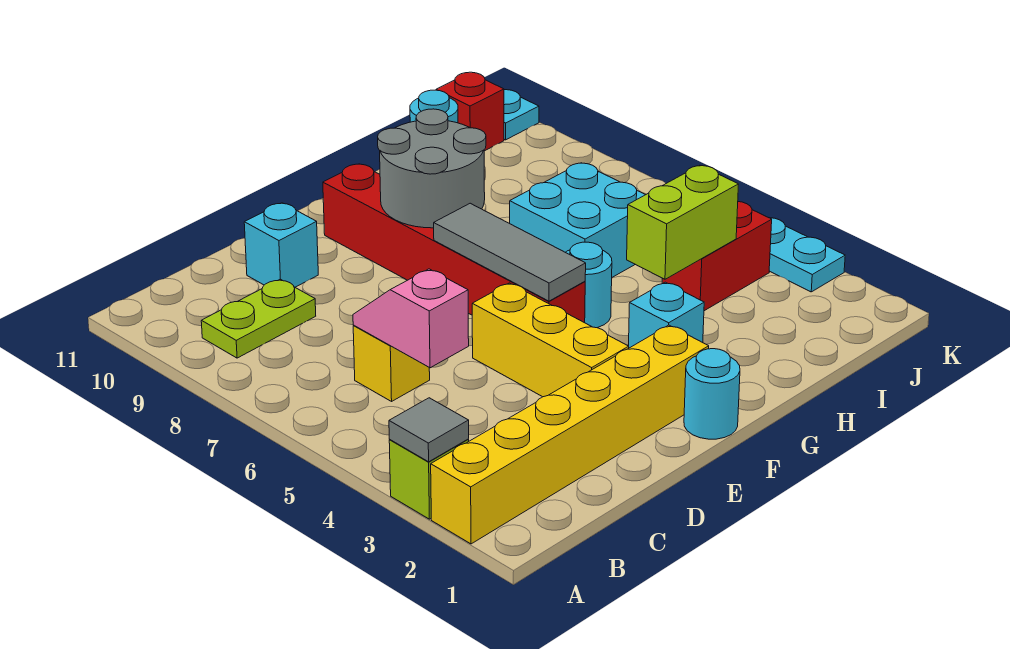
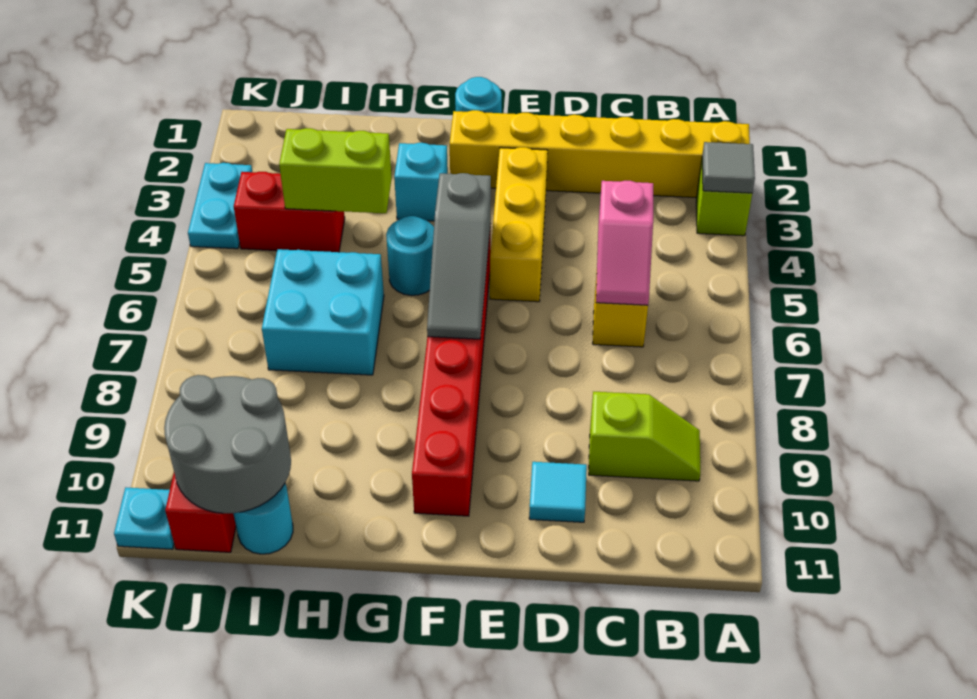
lime 1x2 plate [201,279,316,358] -> lime 1x2 slope [589,392,700,481]
cyan 1x1 brick [244,203,318,287] -> cyan 1x1 tile [529,462,587,522]
grey 1x3 tile [434,203,586,301] -> grey 1x3 slope [427,173,491,339]
grey 2x2 round brick [378,109,486,228] -> grey 2x2 round brick moved to [164,375,291,513]

